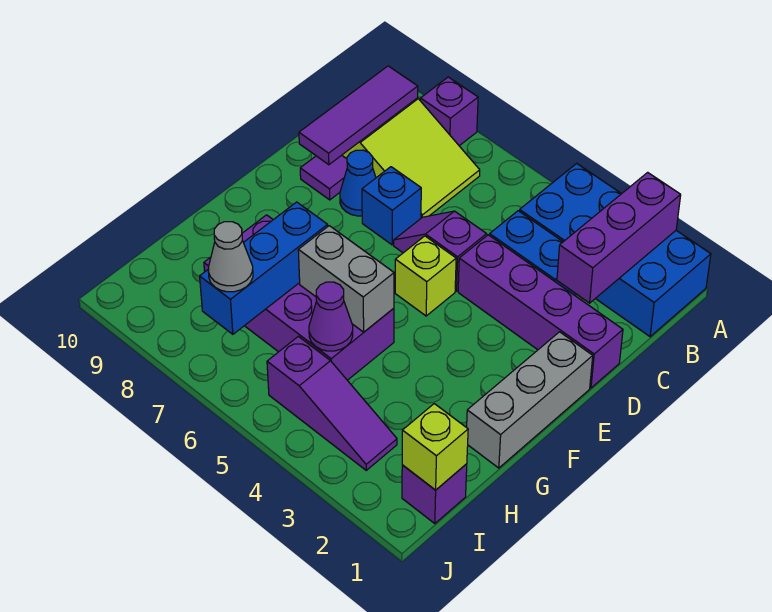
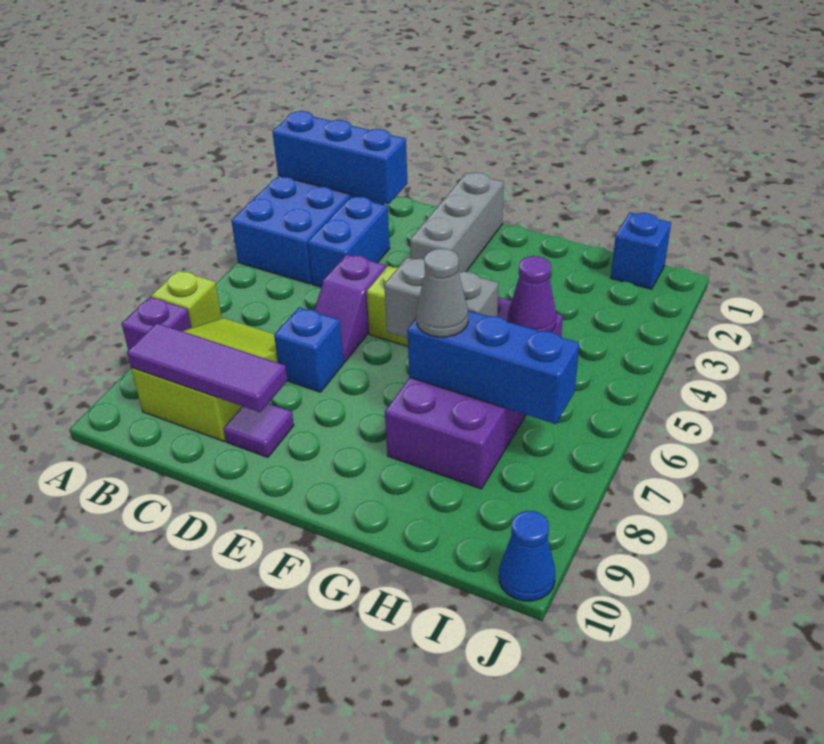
purple 1x3 brick [557,172,681,303] -> blue 1x3 brick [272,111,408,204]
purple 1x4 brick [458,235,623,388] -> none
blue 1x1 cone [340,150,376,216] -> blue 1x1 cone moved to [499,511,556,601]
grey 1x3 brick [467,332,593,468] -> grey 1x3 brick turned to [410,172,504,272]
grey 1x2 brick [298,226,394,332] -> grey 1x2 brick turned to [384,257,498,338]
purple 1x1 brick [402,464,467,524] -> blue 1x1 brick [611,212,671,289]
lime 1x1 brick [402,404,468,490] -> lime 1x1 brick moved to [151,270,222,328]
purple 1x3 slope [267,336,397,470] -> none
grey 1x1 cone [208,222,253,292] -> grey 1x1 cone moved to [416,248,468,337]

